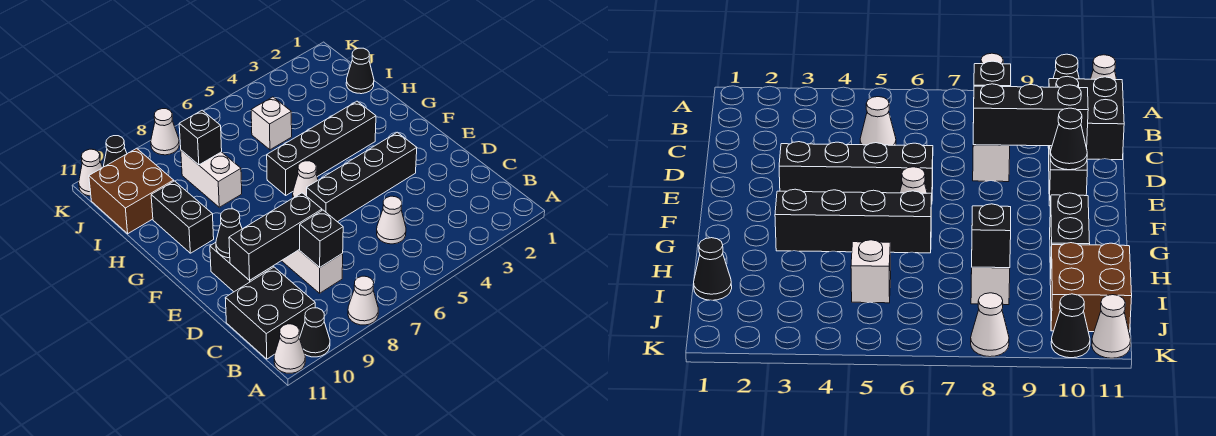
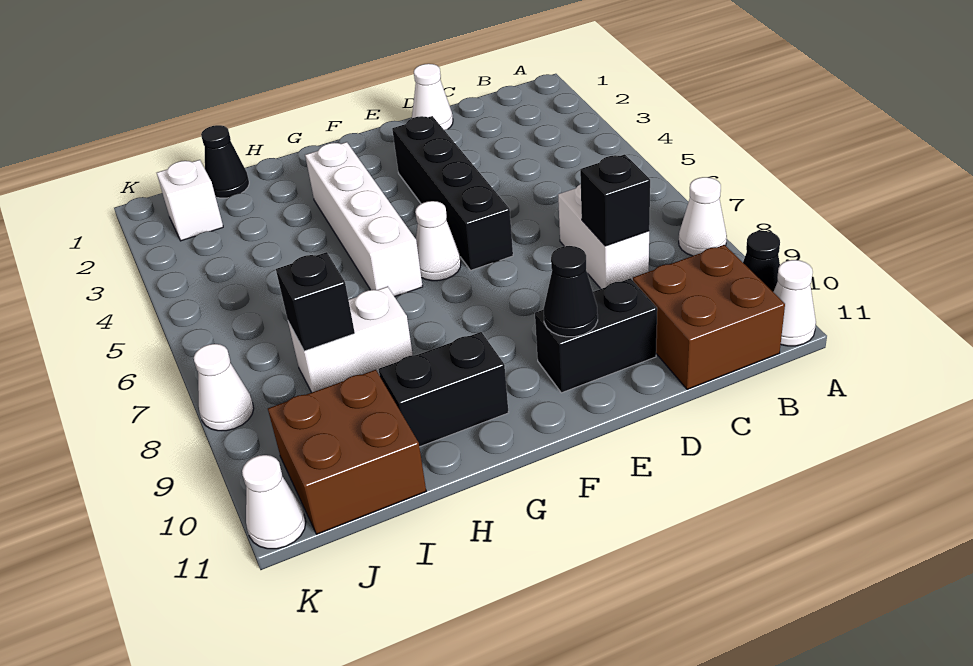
black 2x2 brick [225,267,315,359] -> brown 2x2 brick [633,245,785,389]
white 1x1 cone [377,196,406,244] -> white 1x1 cone moved to [412,64,453,130]
white 1x2 brick [282,249,343,293] -> white 1x2 brick turned to [558,184,649,289]
black 1x3 brick [229,193,322,280] -> none
black 1x4 brick [267,101,376,195] -> white 1x4 brick [305,142,423,297]
white 1x1 brick [251,97,292,150] -> white 1x1 brick moved to [157,160,223,241]
black 1x1 cone [103,136,127,167] -> none

